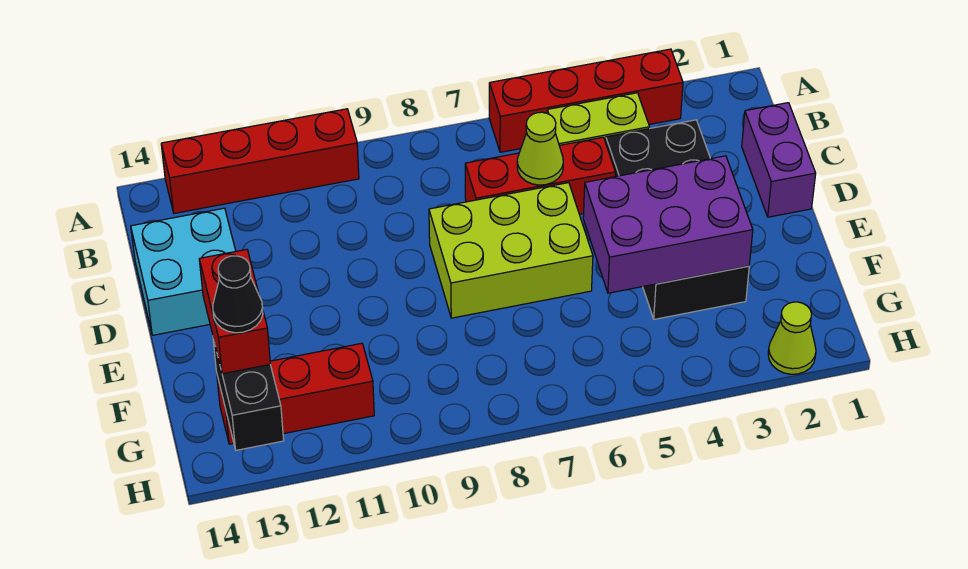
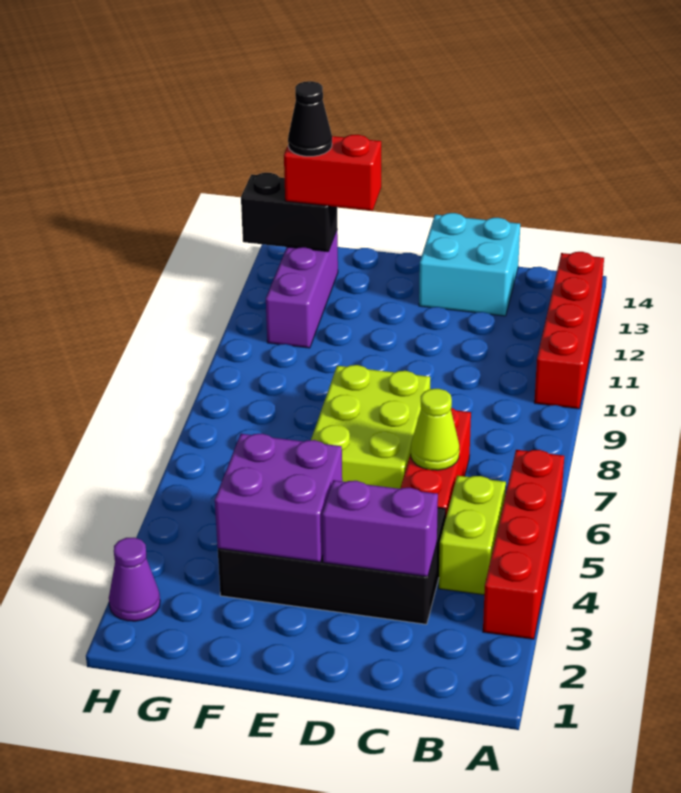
purple 1x2 brick [742,103,816,217] -> purple 1x2 brick moved to [322,480,438,577]
purple 2x3 brick [583,156,753,293] -> purple 2x2 brick [215,434,342,562]
red 1x3 brick [217,343,374,444] -> purple 1x3 brick [266,231,338,348]
lime 1x1 cone [768,302,816,374] -> purple 1x1 cone [109,538,160,621]

